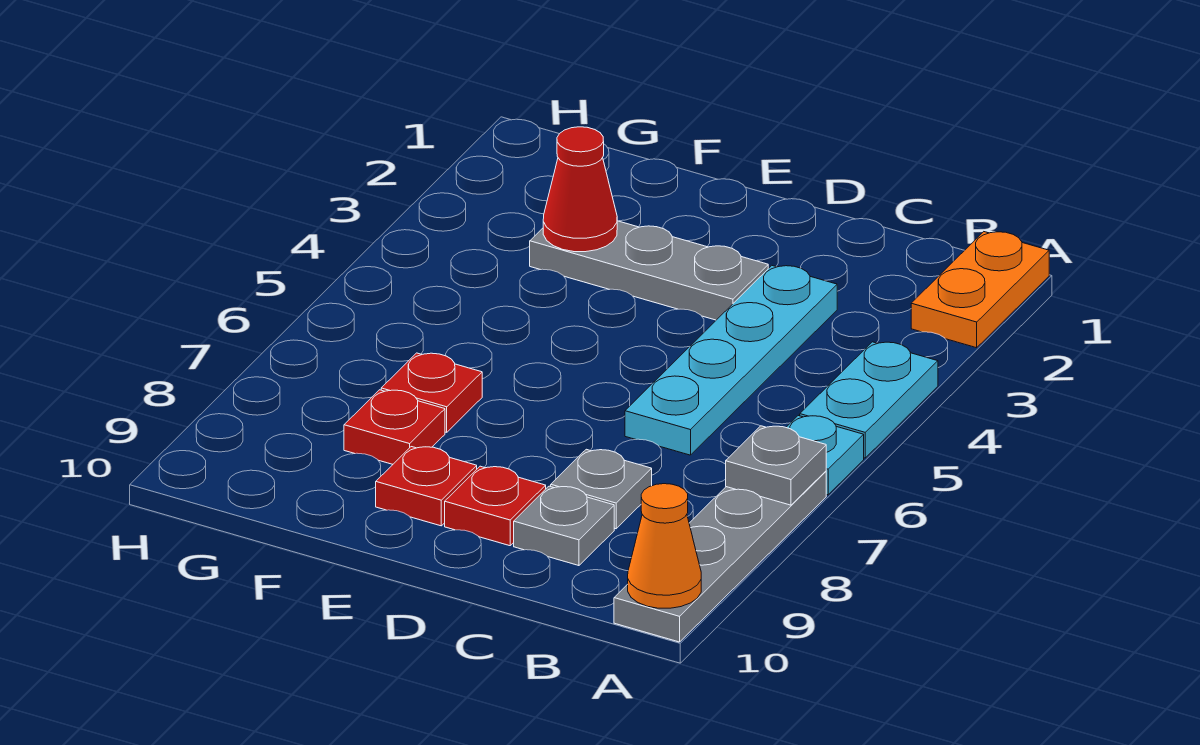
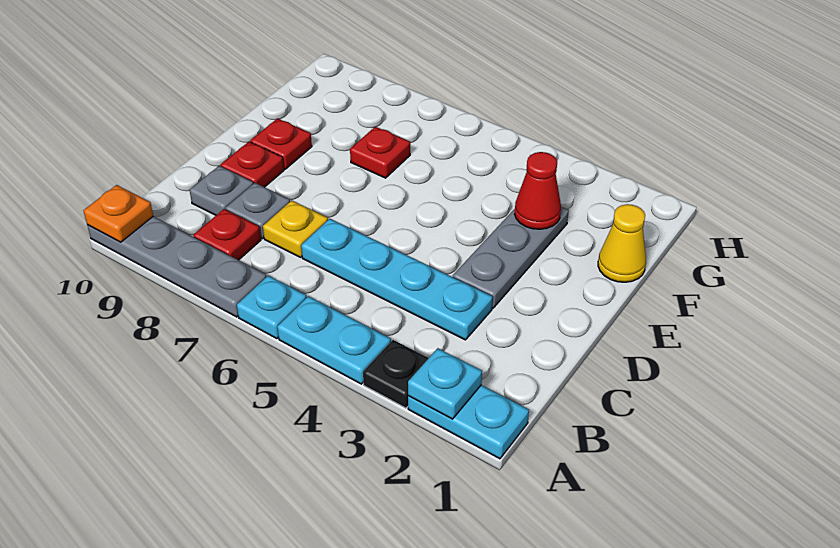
orange 1x2 plate [911,232,1049,348] -> cyan 1x2 plate [408,385,529,459]
none -> cyan 1x1 plate [408,348,482,419]
none -> black 1x1 plate [363,340,428,408]
grey 1x1 plate [726,426,826,505] -> none
orange 1x1 cone [628,484,701,608] -> orange 1x1 plate [84,185,153,242]
none -> yellow 1x1 plate [263,200,328,257]
none -> yellow 1x1 cone [598,204,646,282]
red 1x1 plate [344,390,445,464] -> red 1x1 plate moved to [193,209,261,260]

